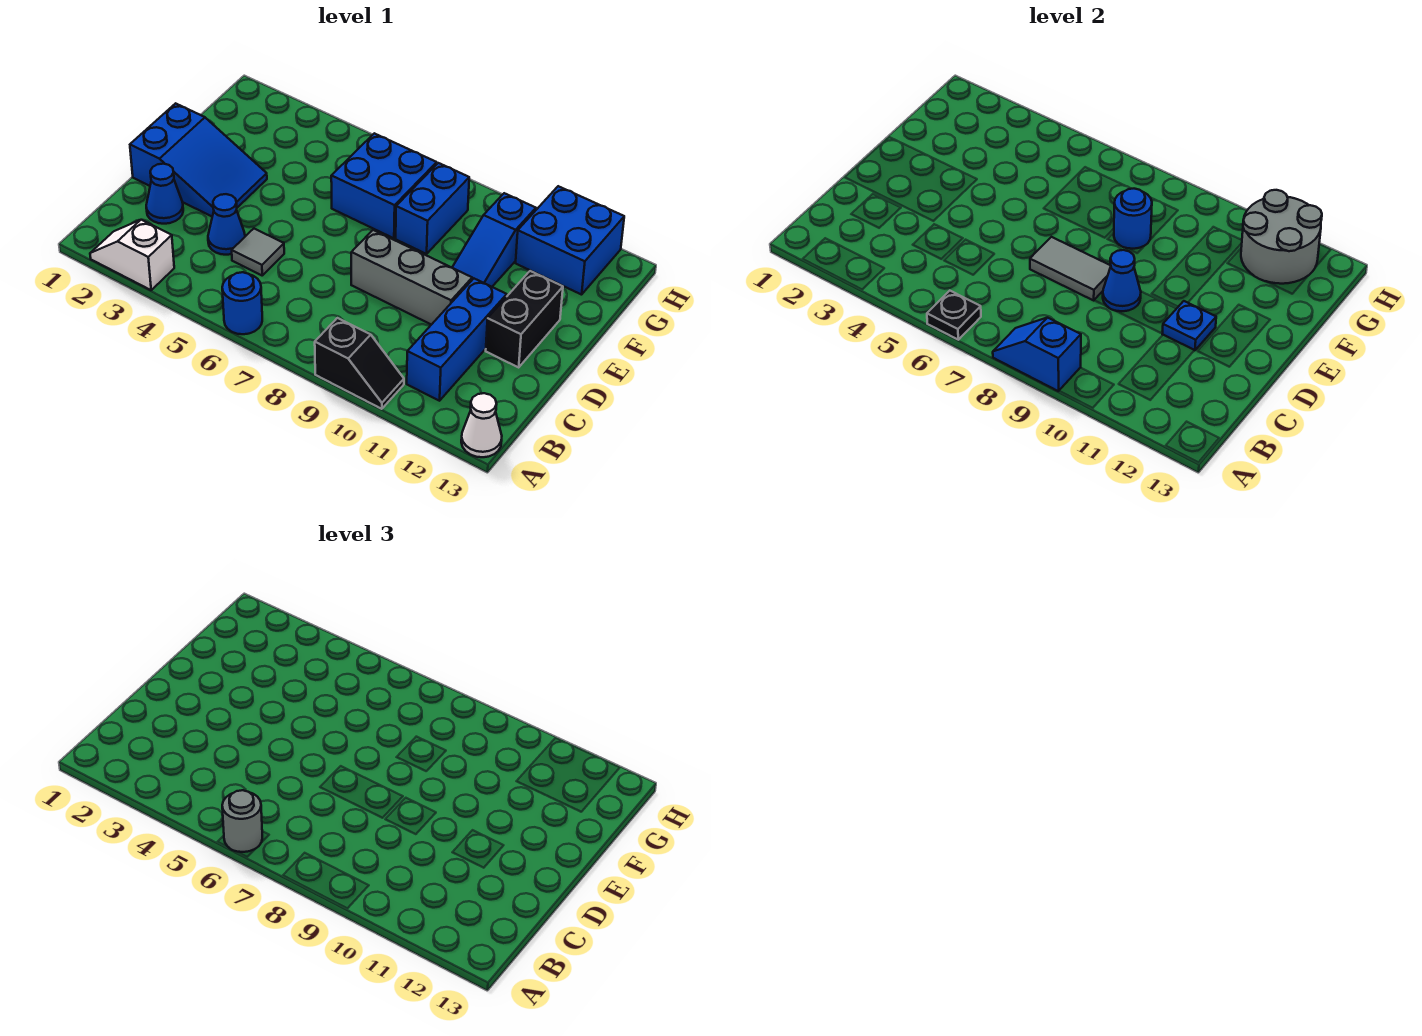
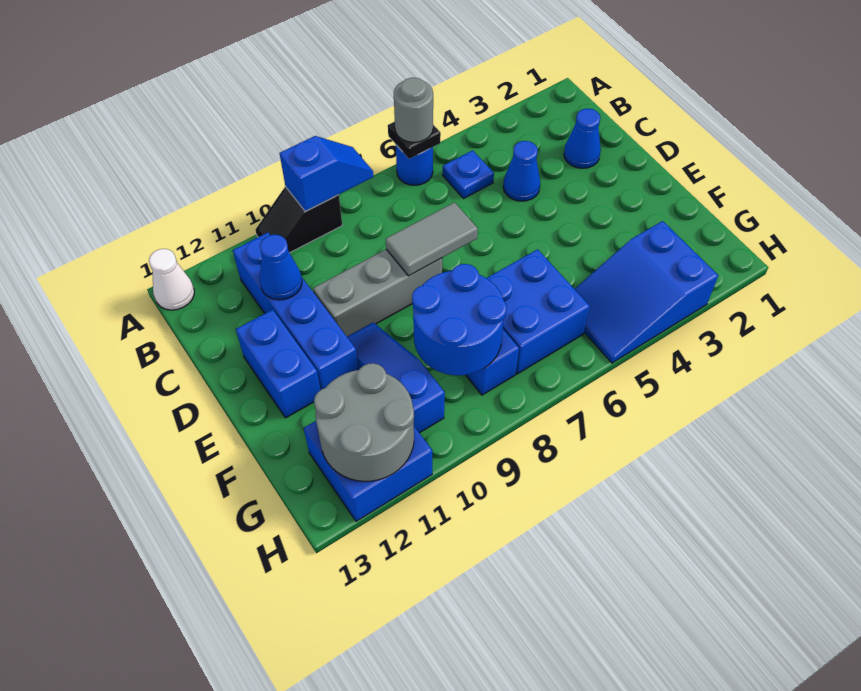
white 1x2 slope [90,220,174,290] -> none
blue 1x3 brick [407,279,507,401] -> blue 1x4 brick [233,233,358,390]
grey 1x1 tile [232,229,284,275] -> none
blue 2x3 slope [130,103,267,216] -> blue 2x3 slope moved to [575,221,718,363]
blue 1x1 cone [1103,250,1141,311] -> blue 1x1 cone moved to [260,235,302,300]
blue 1x1 plate [1162,301,1216,350] -> blue 1x1 plate moved to [443,150,494,199]
black 1x2 brick [486,271,563,367] -> blue 1x2 brick [236,310,320,418]
blue 1x1 round brick [1114,189,1152,249] -> blue 2x2 round brick [412,264,507,375]

